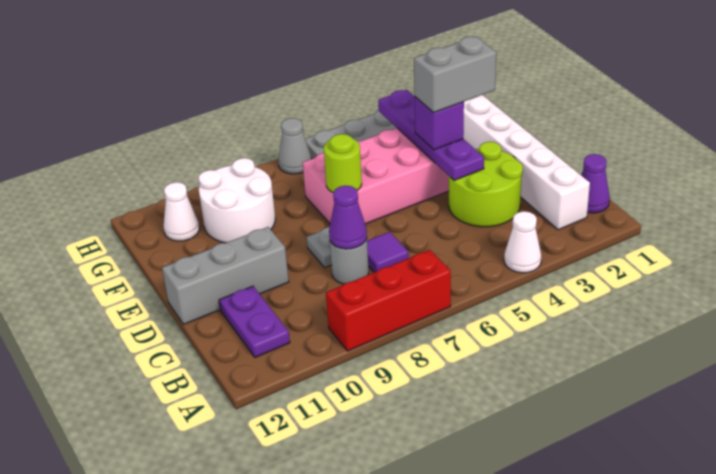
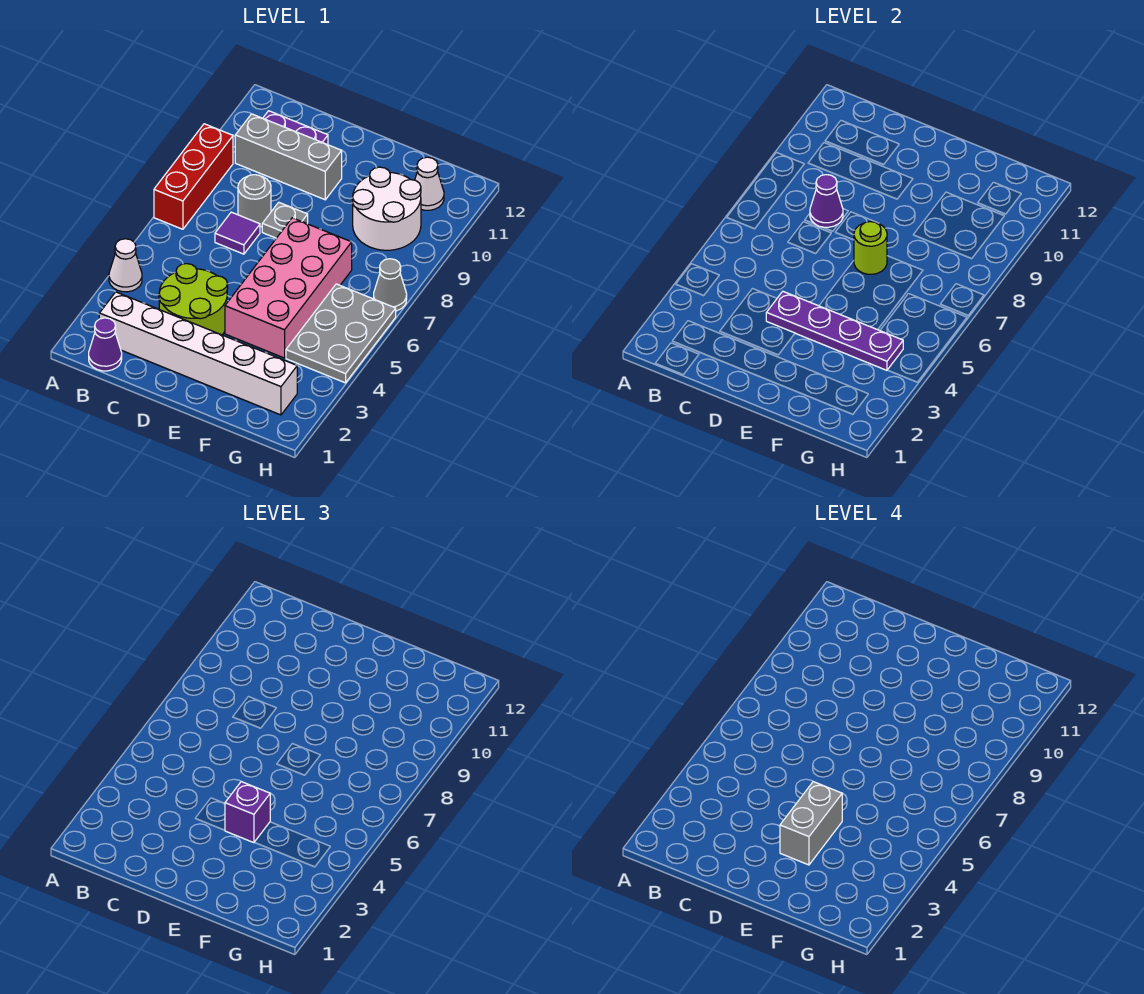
grey 1x3 brick [162,227,289,324] -> grey 1x3 brick turned to [235,114,342,200]

